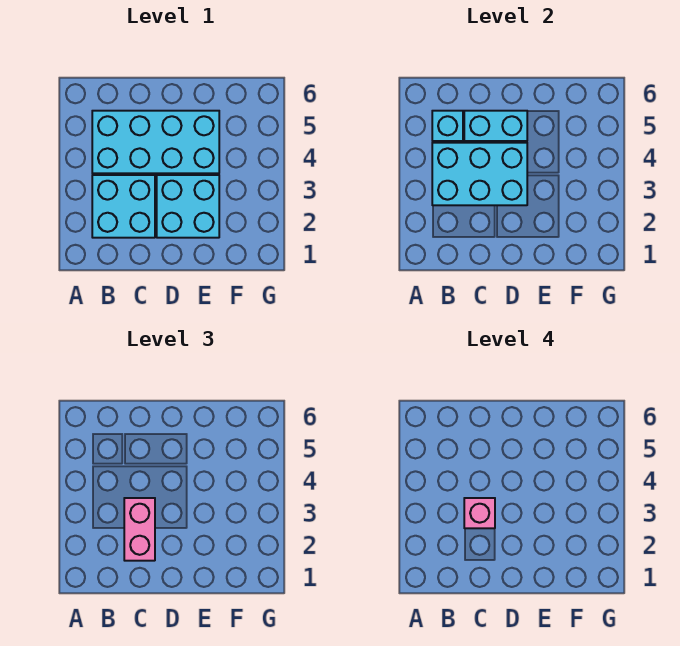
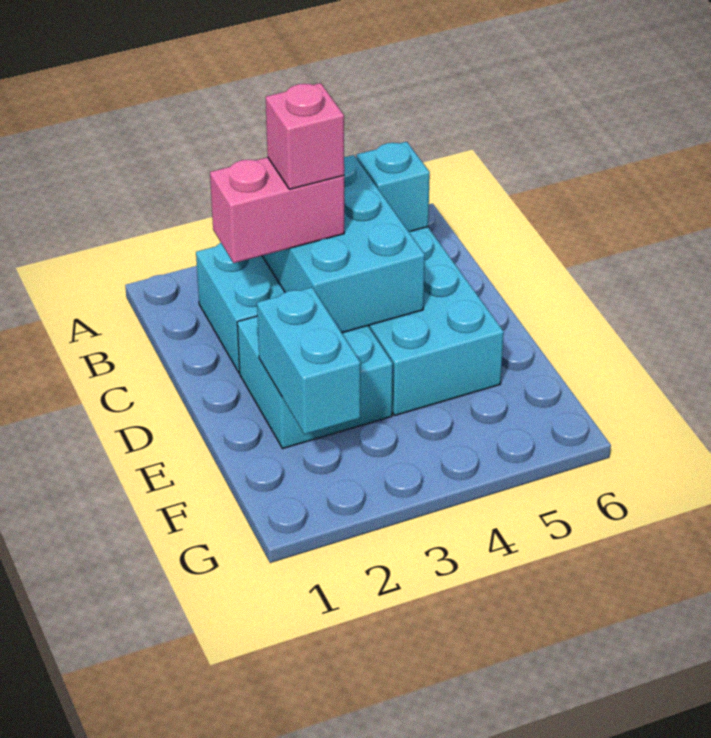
cyan 1x2 brick [464,111,527,141] -> cyan 1x2 brick moved to [257,288,360,435]

